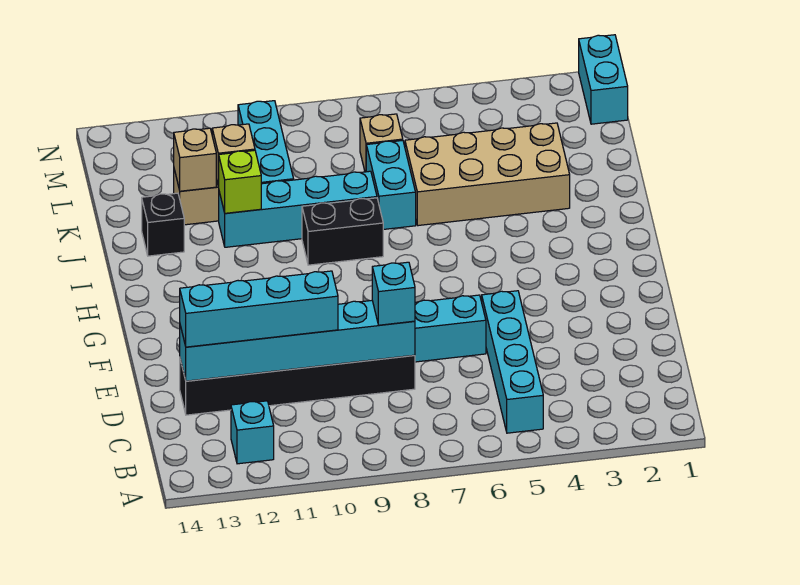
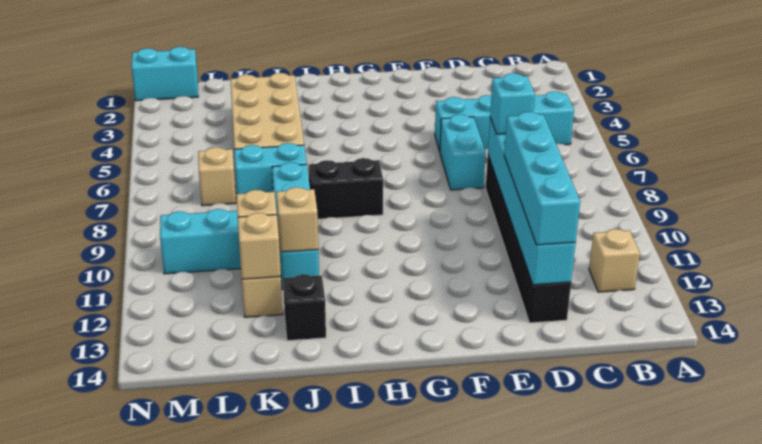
cyan 1x1 brick [231,401,274,464] -> tan 1x1 brick [589,229,640,292]
black 1x2 brick [302,198,383,265] -> black 1x2 brick turned to [309,158,383,219]
lime 1x1 brick [219,150,261,213] -> tan 1x1 brick [276,187,318,252]

